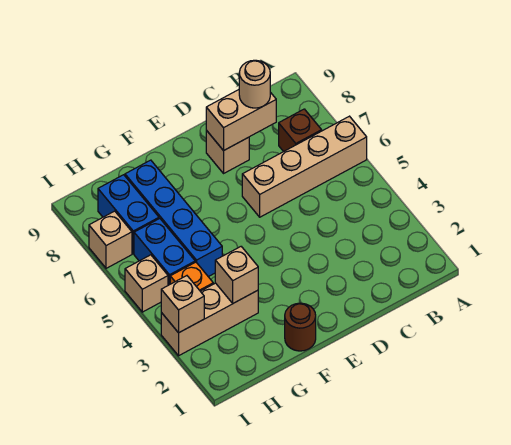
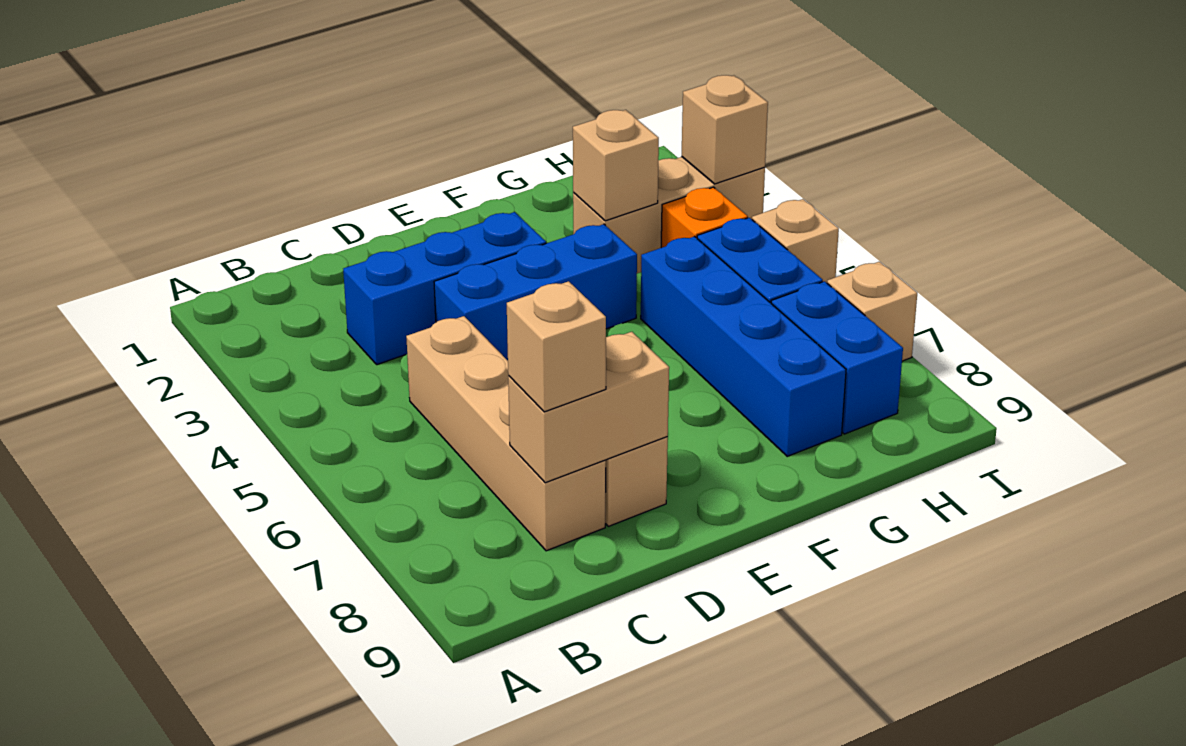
tan 1x4 brick [242,116,367,217] -> tan 1x4 brick turned to [406,316,606,551]
brown 1x1 brick [279,109,322,152] -> none
none -> blue 1x3 brick [343,212,546,365]
tan 1x1 round brick [239,60,270,108] -> tan 1x1 brick [507,281,606,412]
none -> blue 1x3 brick [434,224,637,360]
brown 1x1 round brick [285,303,316,351] -> none

